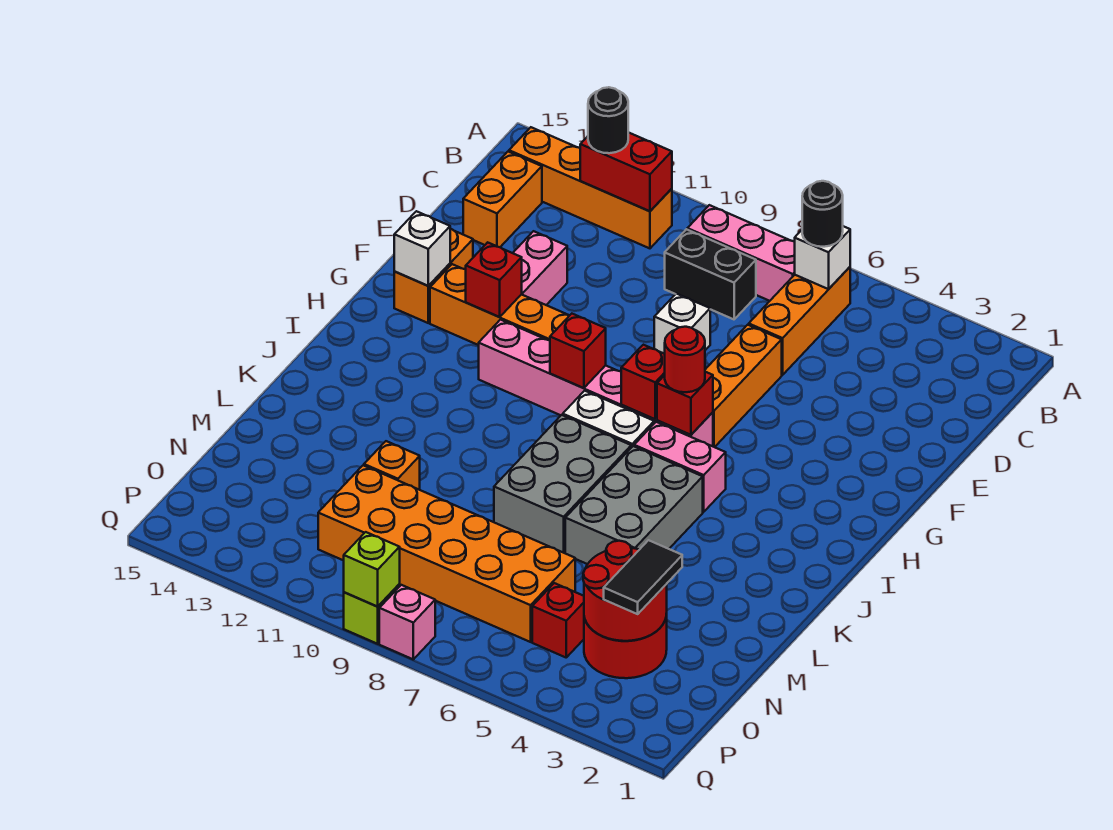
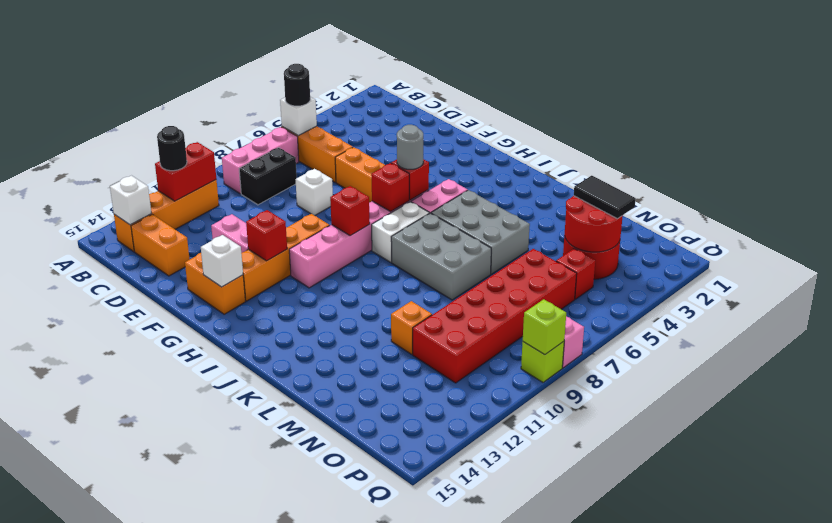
none -> white 1x1 brick [110,176,152,225]
red 1x1 round brick [665,327,705,392] -> grey 1x1 round brick [397,125,423,169]
orange 2x6 brick [318,465,575,642] -> red 2x6 brick [413,249,577,383]

